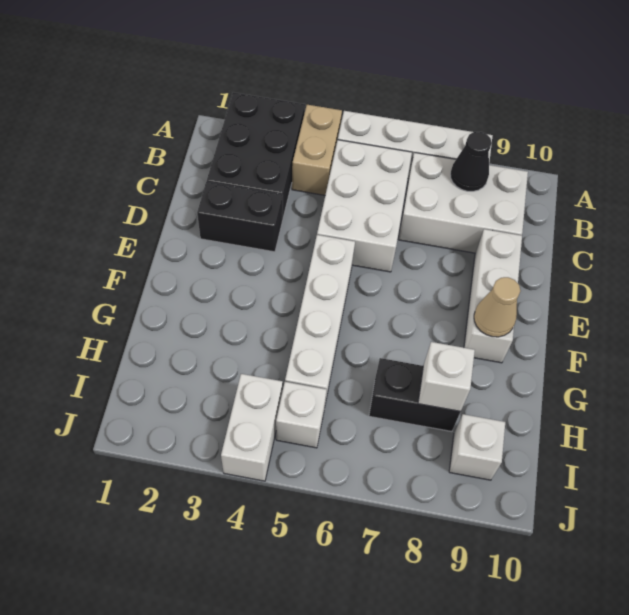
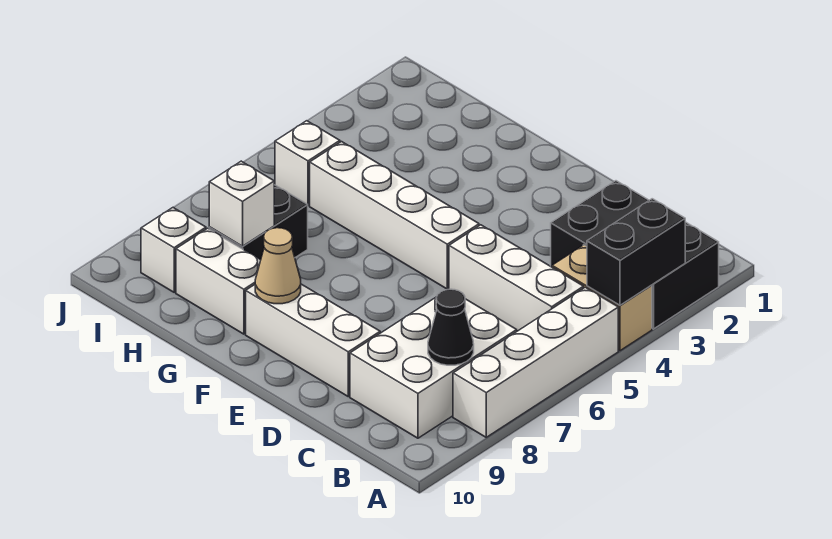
white 2x3 brick [317,140,412,272] -> white 1x3 brick [449,225,584,331]
black 1x2 brick [197,182,283,252] -> black 1x2 brick moved to [587,199,685,305]
white 1x2 brick [221,374,283,481] -> white 1x2 brick moved to [176,228,261,334]

